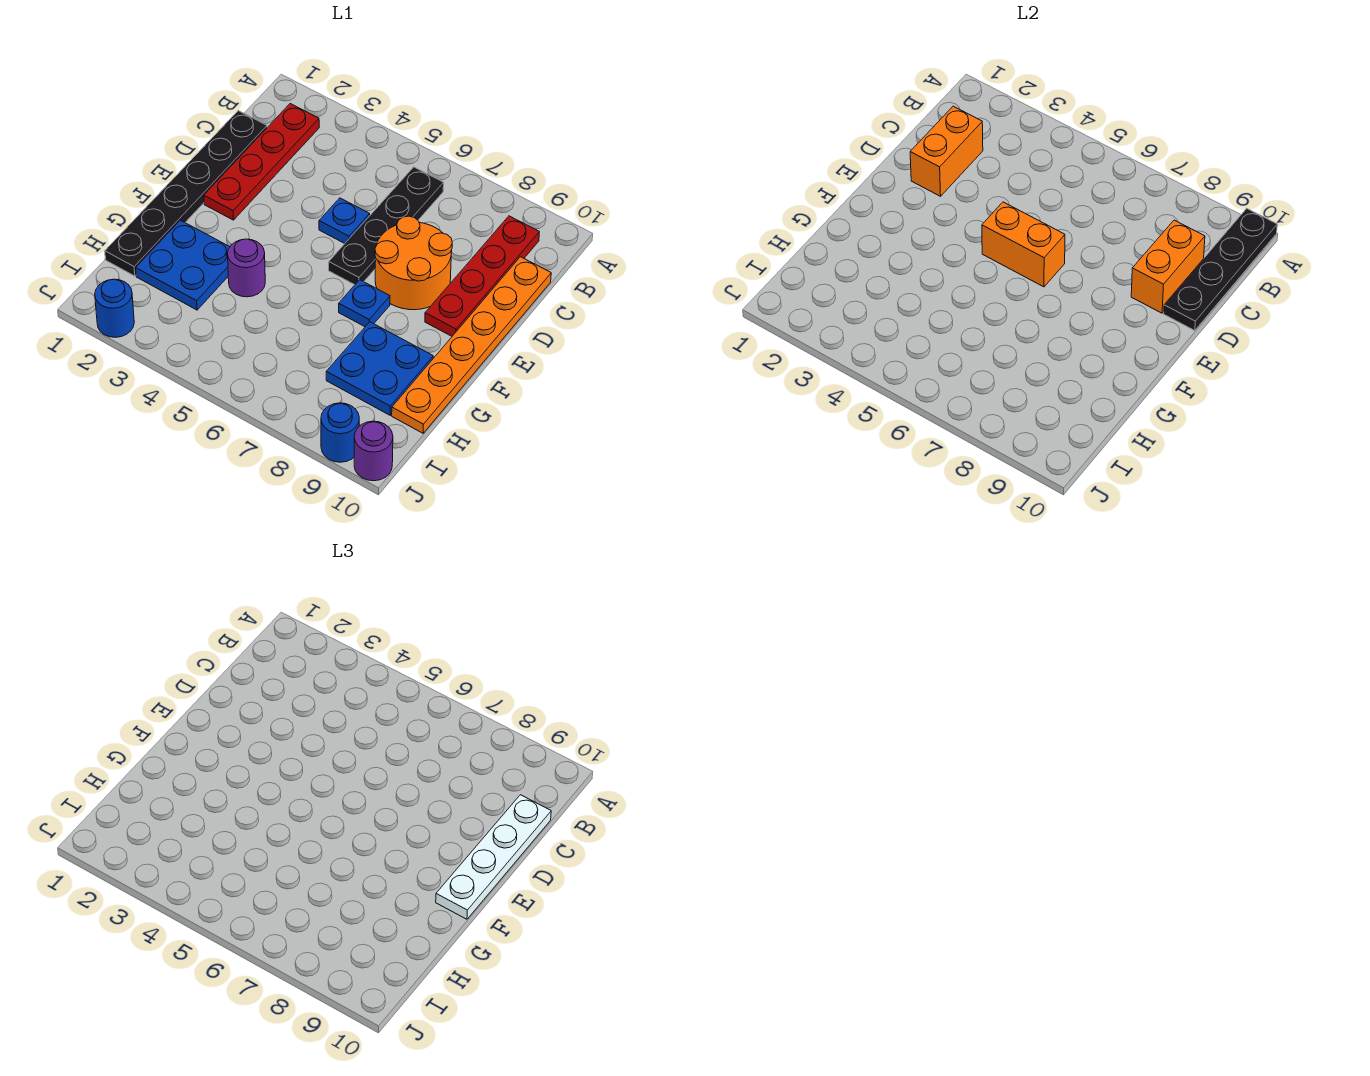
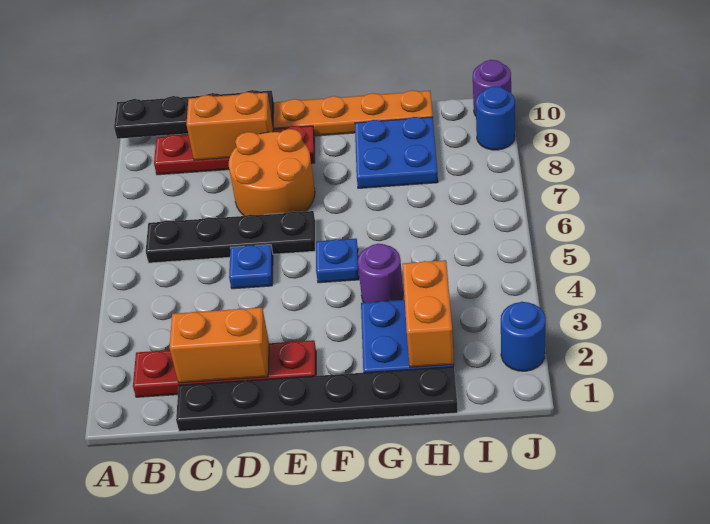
white 1x4 plate [436,795,551,919] -> none
orange 1x2 brick [982,202,1065,287] -> orange 1x2 brick moved to [403,260,454,367]
blue 1x1 plate [339,280,390,327] -> blue 1x1 plate moved to [316,239,359,283]

